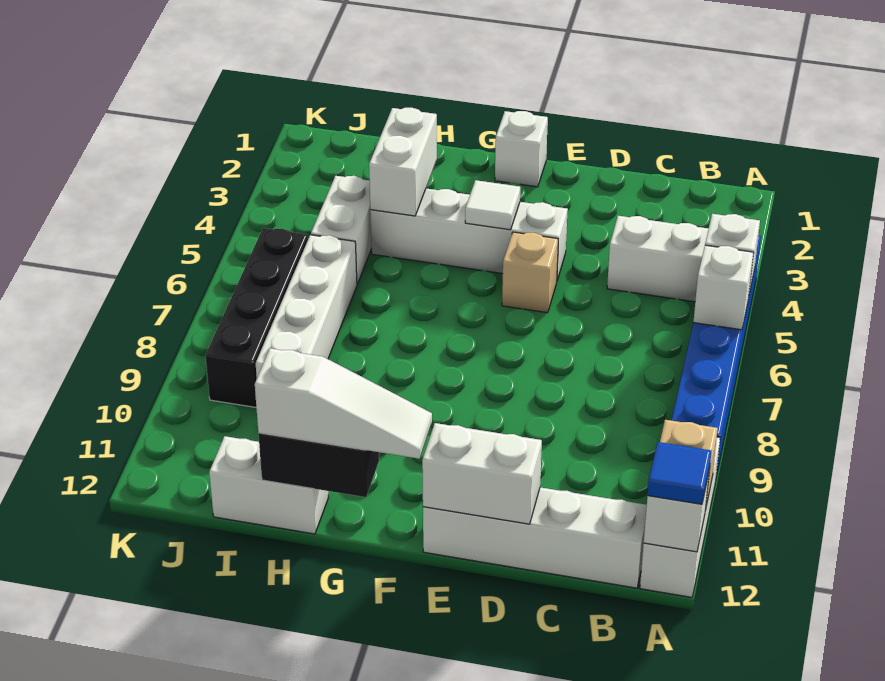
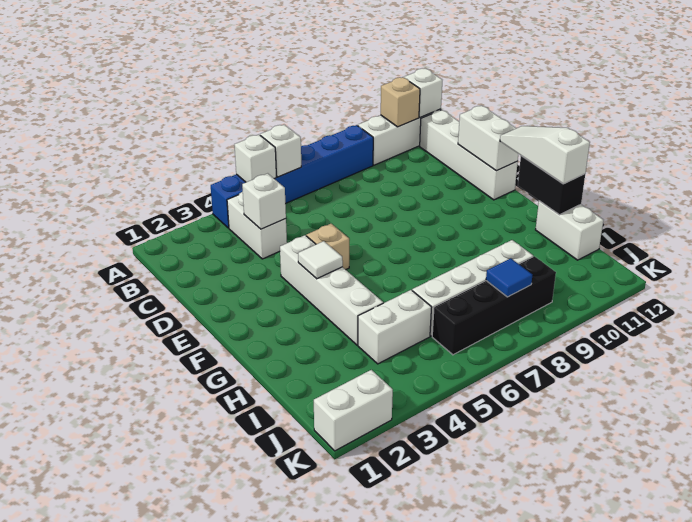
blue 1x1 tile [648,442,711,504] -> blue 1x1 tile moved to [486,258,532,297]
white 1x1 brick [495,111,548,187] -> white 1x1 brick moved to [242,173,286,229]
white 1x2 brick [369,108,437,216] -> white 1x2 brick moved to [314,370,393,451]

